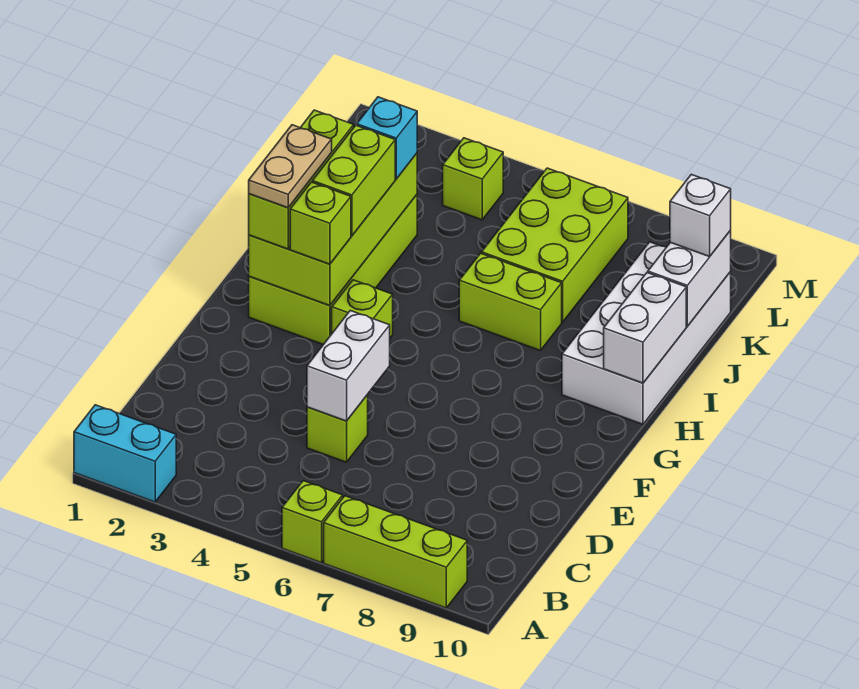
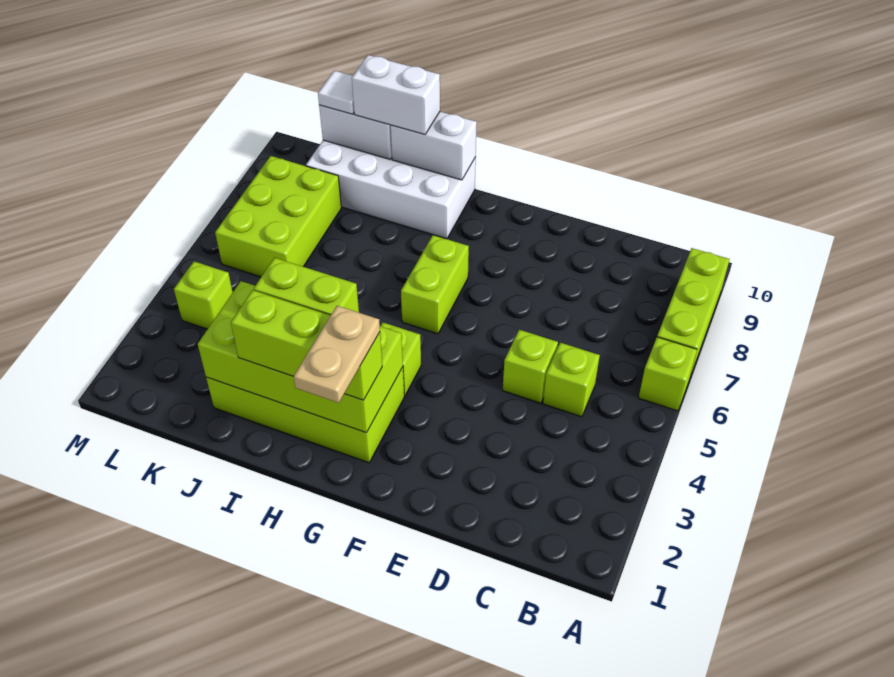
cyan 1x2 brick [74,405,176,502] -> none
white 1x2 brick [307,311,390,421] -> white 1x2 brick moved to [352,55,440,134]
tan 1x2 plate [249,125,332,208] -> tan 1x2 plate turned to [294,306,380,403]
lime 1x1 brick [290,182,351,264] -> lime 1x1 brick moved to [543,343,600,417]
lime 1x2 brick [459,253,562,351] -> lime 1x2 brick moved to [401,235,469,334]
cyan 1x1 brick [357,97,417,179] -> none
lime 2x3 brick [482,168,628,322] -> lime 2x3 brick turned to [215,156,341,277]
white 1x1 brick [670,174,731,257] -> white 1x1 tile [318,71,354,114]

